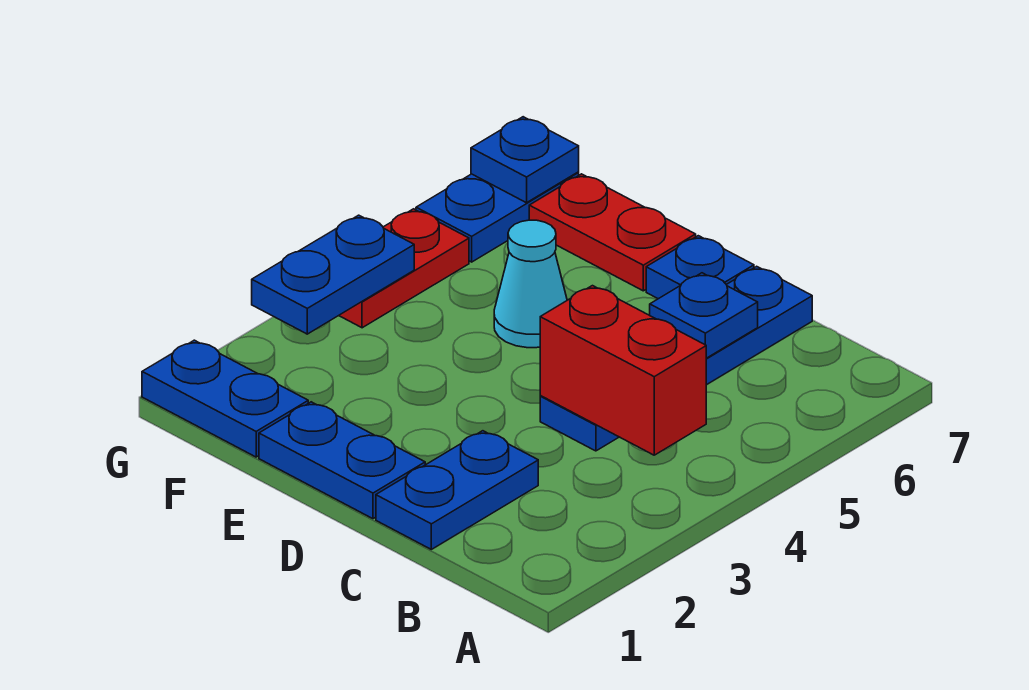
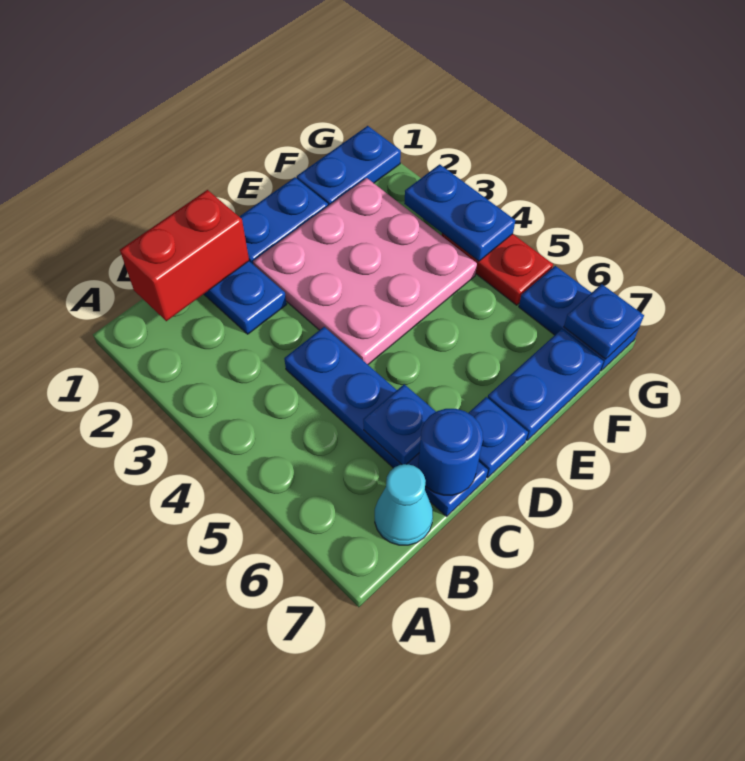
red 1x2 brick [540,286,706,455] -> red 1x2 brick moved to [120,190,249,321]
none -> blue 1x1 round brick [418,409,483,495]
none -> pink 3x3 plate [253,178,477,364]
cyan 1x1 cone [494,220,567,348] -> cyan 1x1 cone moved to [375,464,433,545]
red 1x2 plate [529,174,696,291] -> blue 1x2 plate [488,329,603,440]

